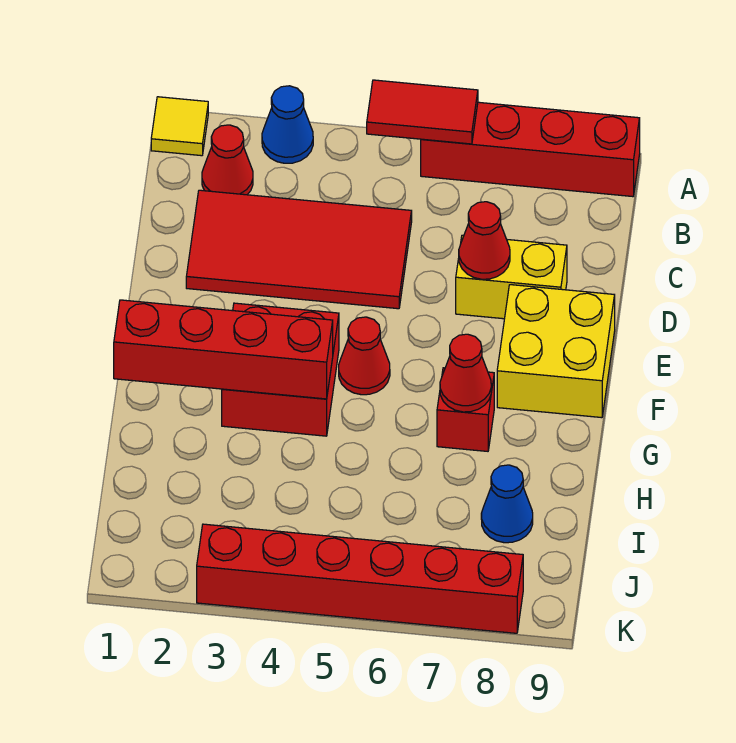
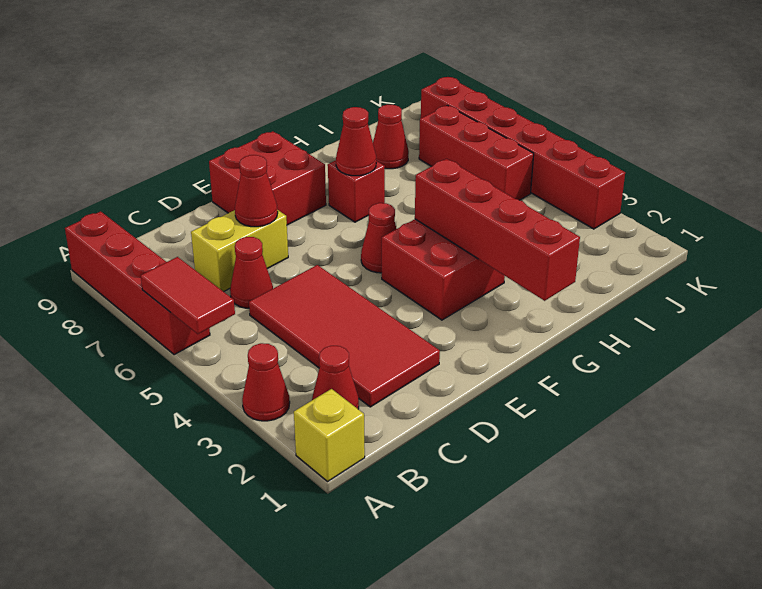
yellow 1x1 tile [151,97,208,156] -> yellow 1x1 brick [294,389,365,481]
blue 1x1 cone [262,86,313,163] -> red 1x1 cone [242,343,290,421]
none -> red 1x1 cone [230,237,273,308]
yellow 1x2 brick [456,235,567,319] -> yellow 1x2 brick turned to [191,210,288,292]
yellow 2x2 brick [497,285,615,418] -> red 2x2 brick [209,131,326,225]
blue 1x1 cone [481,465,533,543] -> red 1x1 cone [373,105,409,169]
none -> red 1x3 brick [419,105,534,200]

